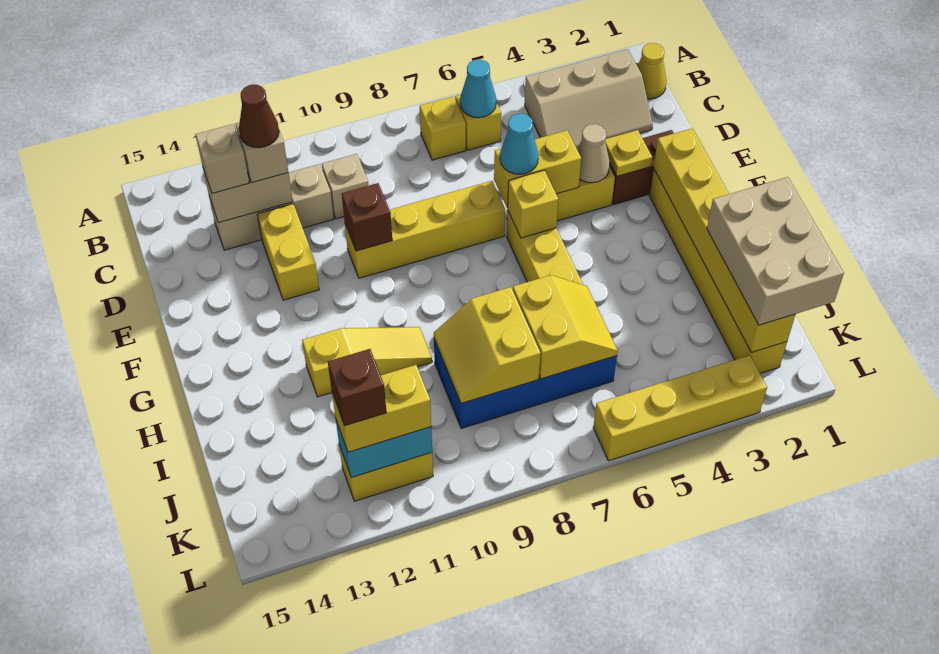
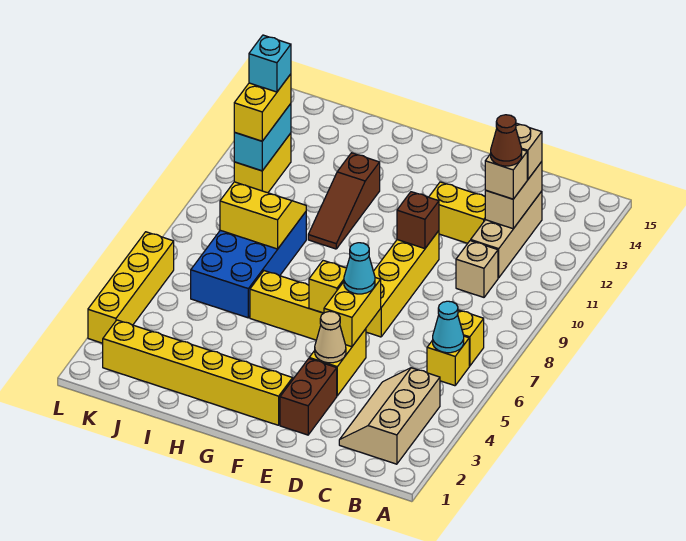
yellow 1x1 cone [637,43,666,99] -> none
yellow 1x1 plate [605,130,652,176] -> none
yellow 1x6 brick [653,128,796,353] -> none
yellow 1x3 slope [302,327,432,397] -> brown 1x3 slope [308,153,380,249]
tan 2x3 brick [707,177,844,325] -> none
yellow 2x2 slope [513,275,618,379] -> none
brown 1x1 brick [328,349,386,426] -> cyan 1x1 brick [249,35,291,92]

